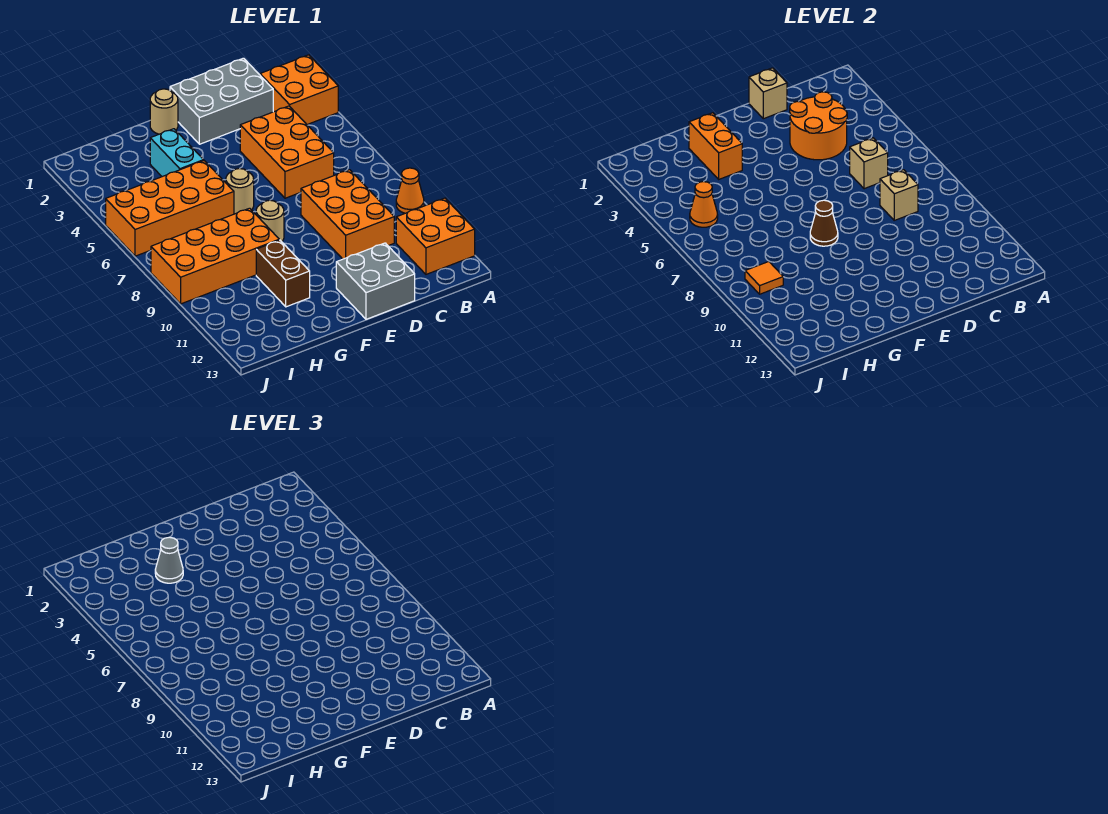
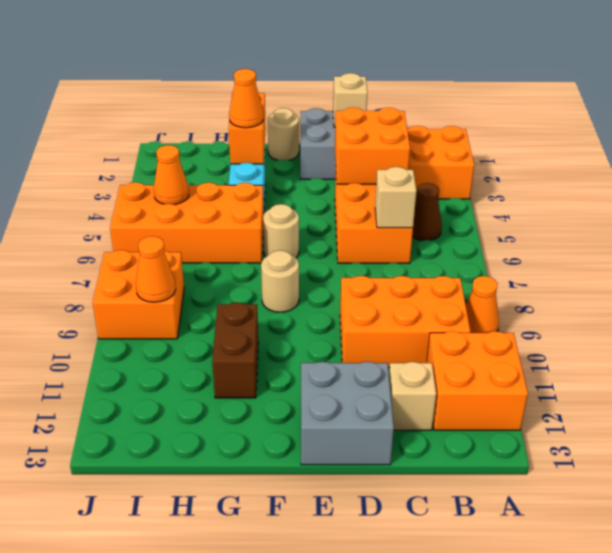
orange 2x2 round brick [790,92,847,160] -> orange 2x2 brick [335,108,410,184]
orange 2x3 brick [301,170,394,259] -> orange 2x3 brick turned to [340,276,470,368]
tan 1x1 brick [880,170,918,220] -> tan 1x1 brick moved to [389,362,436,430]
brown 1x1 cone [810,200,838,246] -> brown 1x1 cone moved to [412,183,442,241]
grey 1x1 cone [155,537,183,583] -> orange 1x1 cone [229,69,263,128]
orange 2x4 brick [151,208,279,304] -> orange 2x2 brick [93,250,184,339]
orange 1x1 tile [745,262,783,294] -> orange 1x1 cone [136,236,176,302]

